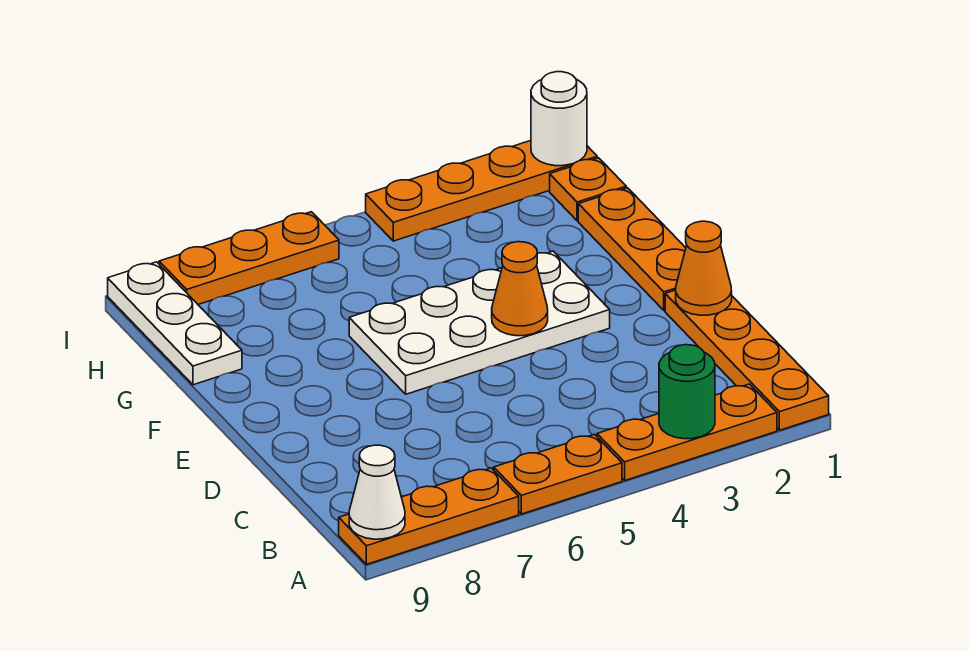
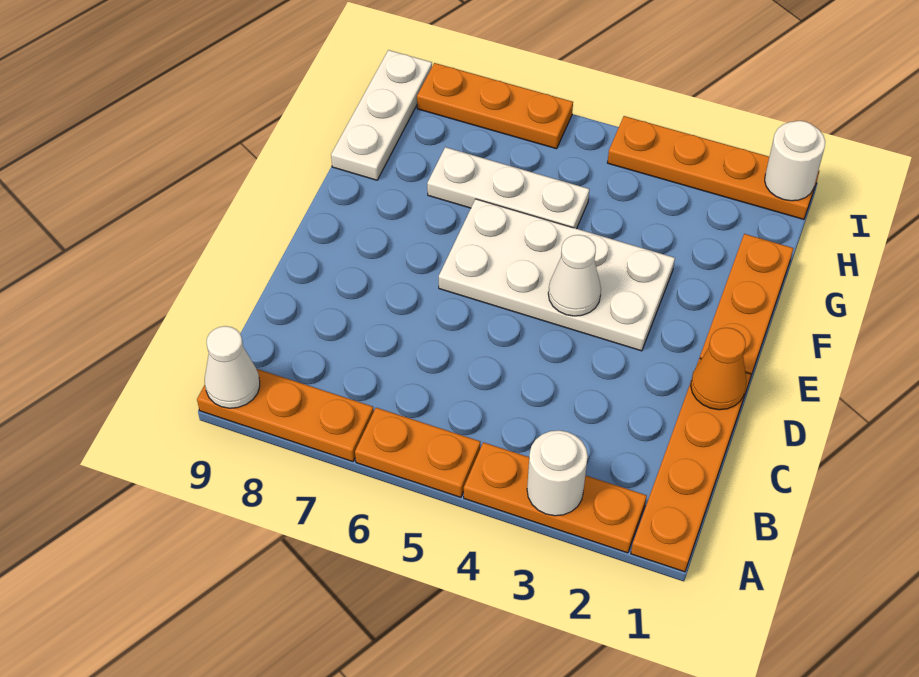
green 1x1 round brick [659,345,715,439] -> white 1x1 round brick [527,430,588,516]
orange 1x1 cone [492,242,548,336] -> white 1x1 cone [548,235,601,316]
none -> white 1x3 plate [427,147,589,229]
orange 1x1 plate [550,158,626,221] -> none

